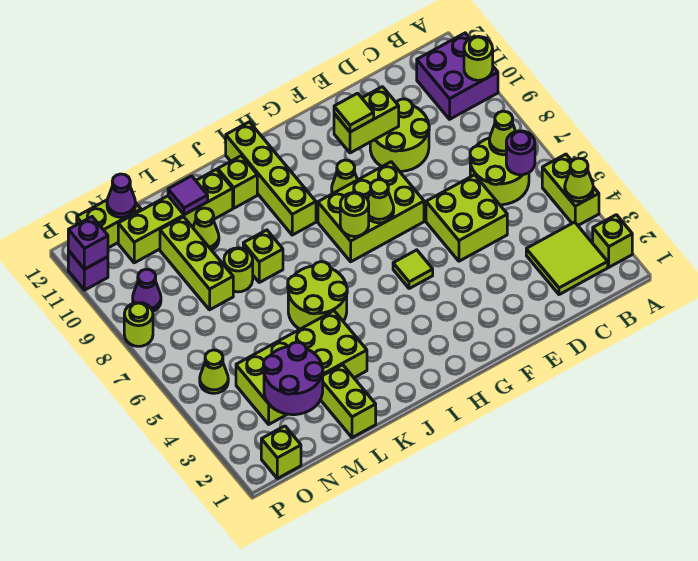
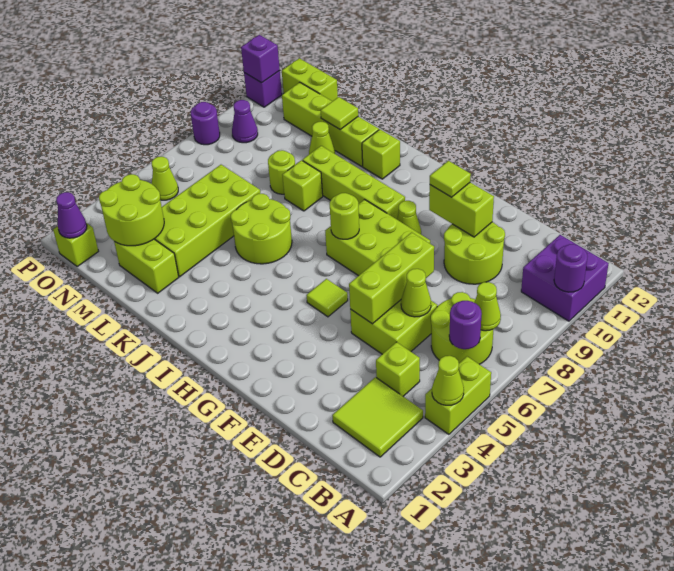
lime 1x1 brick [593,215,632,267] -> lime 1x1 brick moved to [376,342,420,396]
lime 1x1 round brick [464,36,493,80] -> purple 1x1 round brick [554,244,588,292]
lime 1x1 cone [368,180,394,223] -> lime 1x1 cone moved to [401,269,431,317]
lime 1x4 brick [226,122,316,235] -> lime 1x4 brick turned to [302,146,405,219]
lime 2x4 brick [236,311,367,424] -> lime 2x4 brick turned to [155,165,260,277]
lime 1x2 brick [321,365,376,438] -> lime 1x2 brick turned to [114,239,179,293]
purple 1x1 tile [168,176,208,215] -> lime 1x1 tile [321,97,358,129]
purple 2x2 round brick [263,342,323,415] -> lime 2x2 round brick [99,174,164,246]
lime 1x3 brick [160,217,233,310] -> lime 1x3 brick moved to [349,232,434,324]
purple 1x1 cone [107,174,136,217] -> purple 1x1 cone moved to [56,192,87,238]
lime 1x1 round brick [124,303,153,346] -> purple 1x1 round brick [191,102,220,145]

